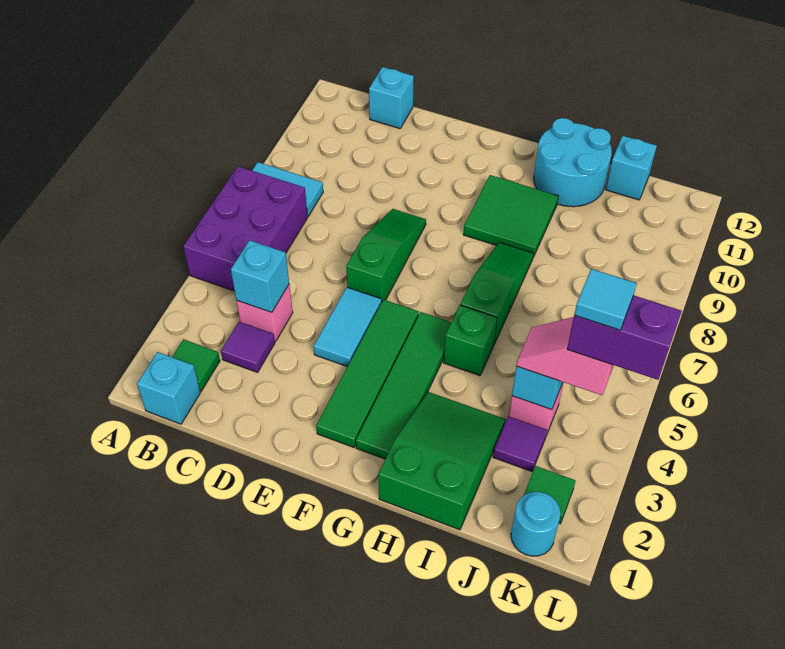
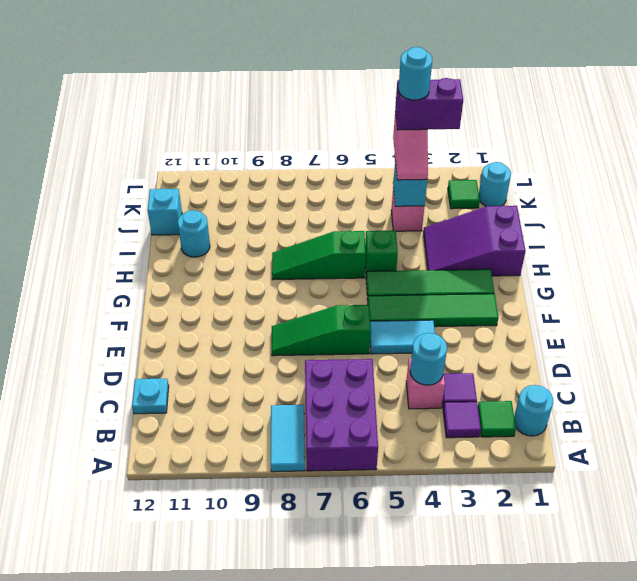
purple 2x3 brick [183,166,308,291] -> purple 2x3 brick turned to [305,359,378,471]
cyan 1x1 brick [137,352,200,424] -> cyan 1x1 round brick [514,385,553,436]
cyan 1x1 brick [231,240,289,313] -> cyan 1x1 round brick [410,333,447,385]
cyan 1x1 brick [369,67,414,129] -> cyan 1x1 plate [132,379,169,414]
green 2x2 tile [463,175,558,257] -> none
green 2x3 slope [378,392,506,530] -> purple 2x3 slope [423,205,526,276]
cyan 2x2 round brick [534,118,612,207] -> cyan 1x1 round brick [178,210,210,257]
purple 1x1 tile [493,416,547,471] -> purple 1x1 tile moved to [443,402,481,438]
purple 1x2 brick [567,295,682,380] -> purple 1x2 brick turned to [395,78,463,130]
cyan 1x1 tile [574,269,637,330] -> cyan 1x1 round brick [398,47,432,100]

